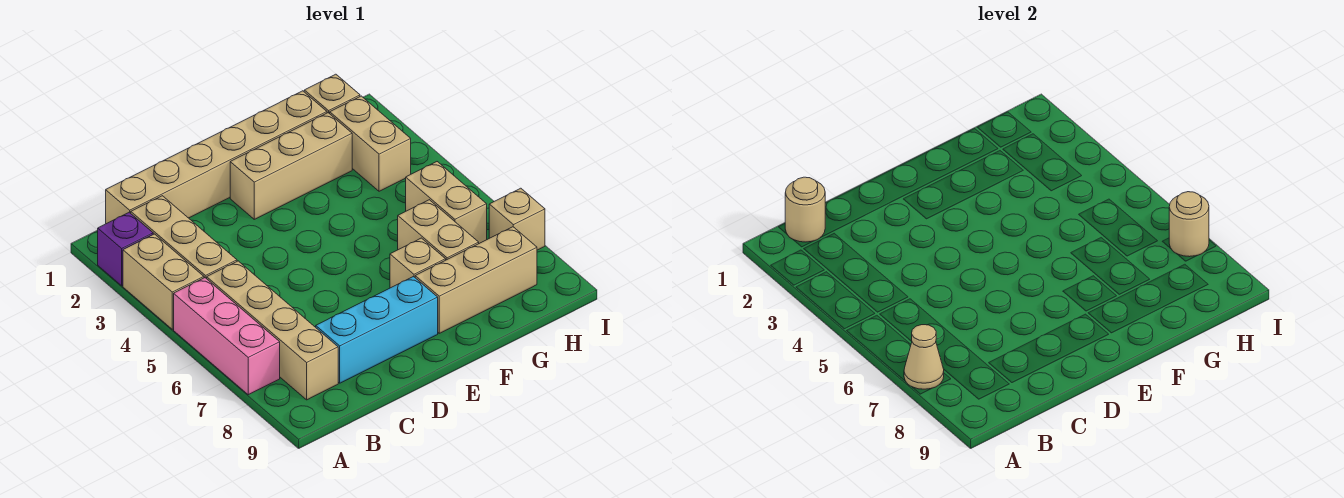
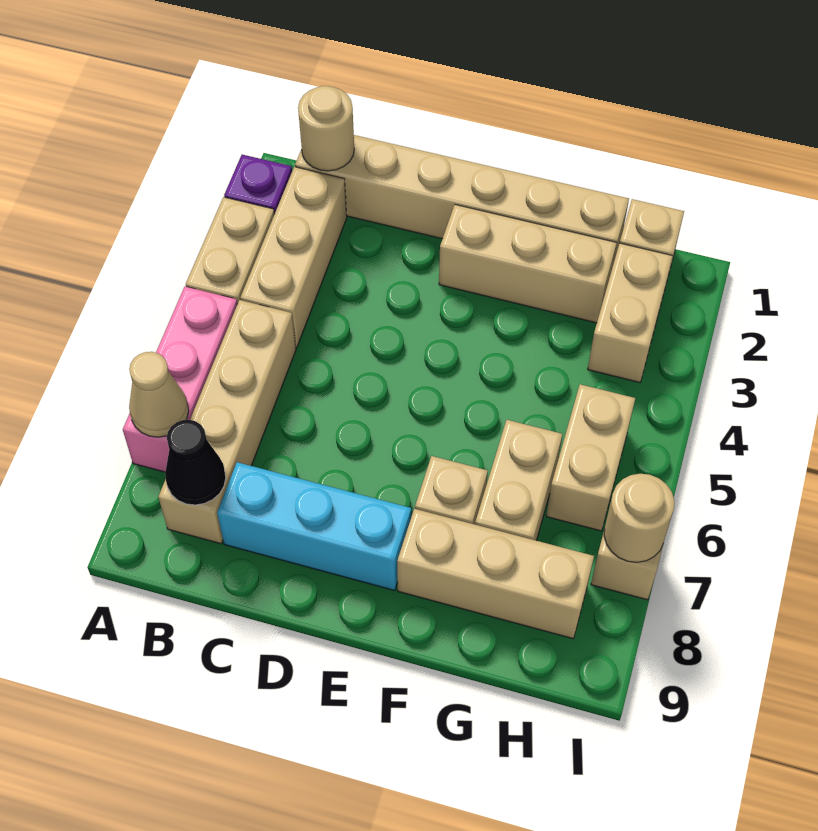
none -> black 1x1 cone [165,420,226,505]

